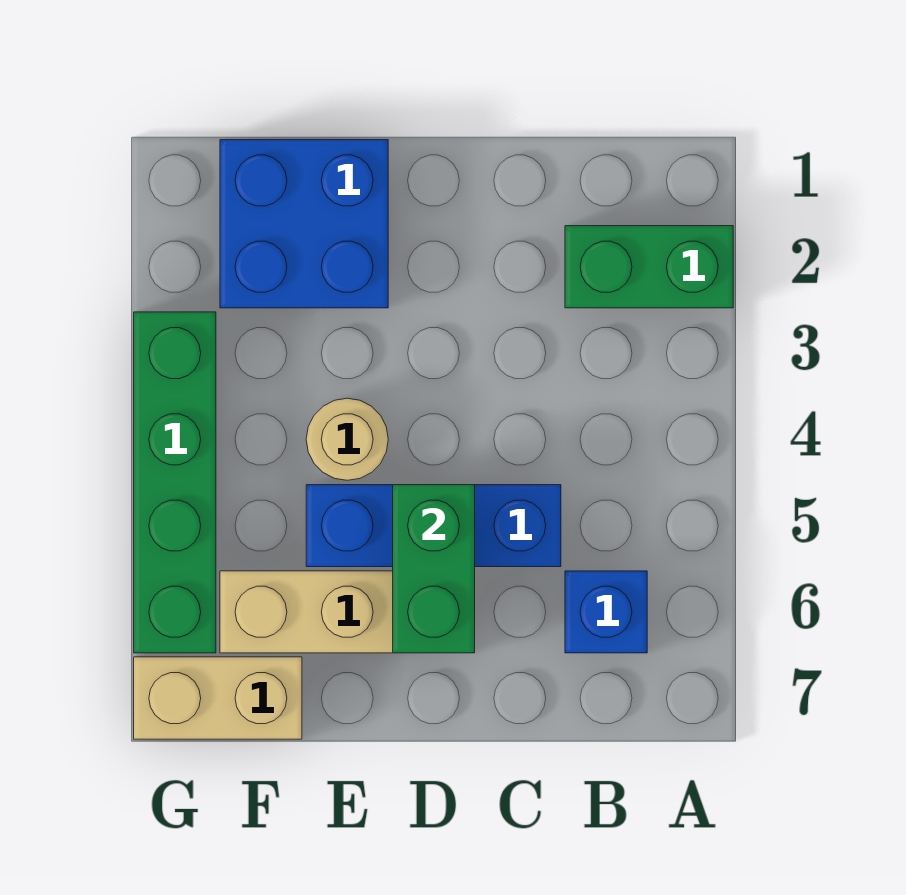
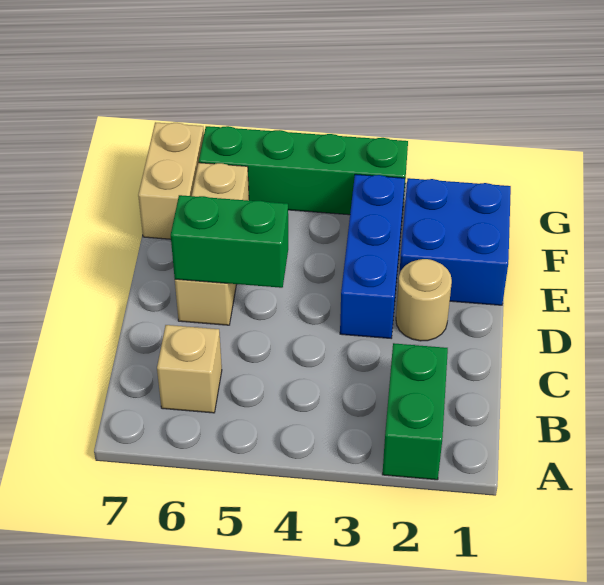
blue 1x1 brick [565,571,647,653] -> tan 1x1 brick [157,325,222,413]
blue 1x3 brick [306,485,561,567] -> blue 1x3 brick moved to [340,174,405,338]
tan 1x1 round brick [306,398,388,480] -> tan 1x1 round brick moved to [396,259,452,341]

